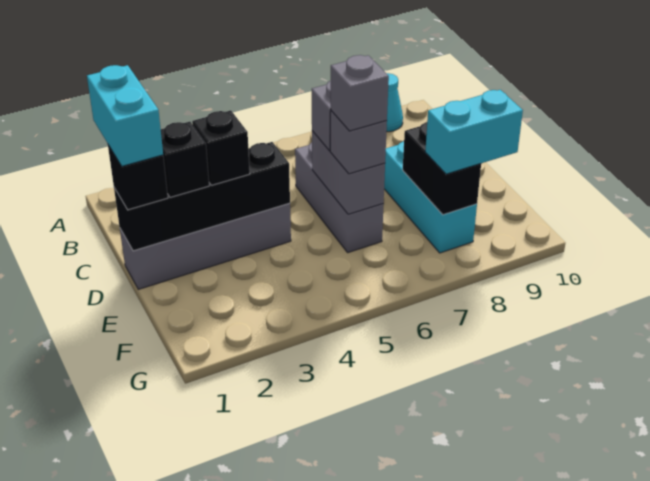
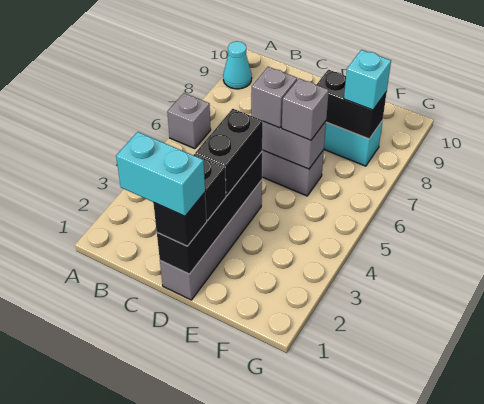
black 1x1 brick [192,110,250,185] -> black 1x2 brick [195,109,263,196]
grey 1x1 brick [331,55,389,131] -> grey 1x1 brick moved to [167,93,211,149]
cyan 1x2 brick [425,90,523,174] -> cyan 1x1 brick [344,50,391,110]

